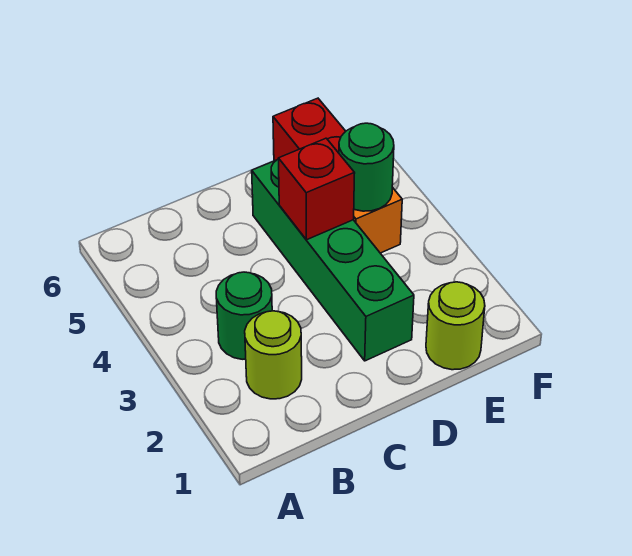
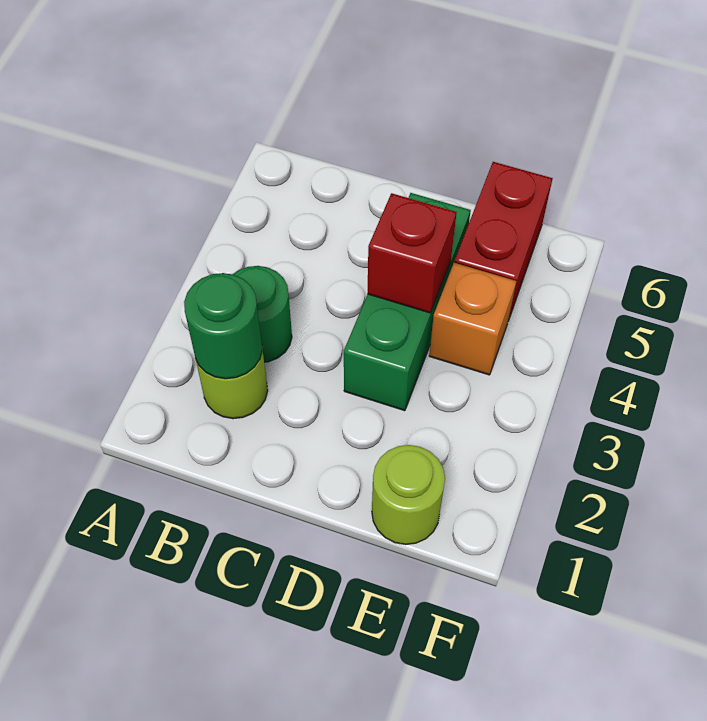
green 1x4 brick [252,159,414,361] -> green 1x3 brick [344,193,471,411]
green 1x1 round brick [339,123,394,211] -> green 1x1 round brick moved to [184,273,262,379]

